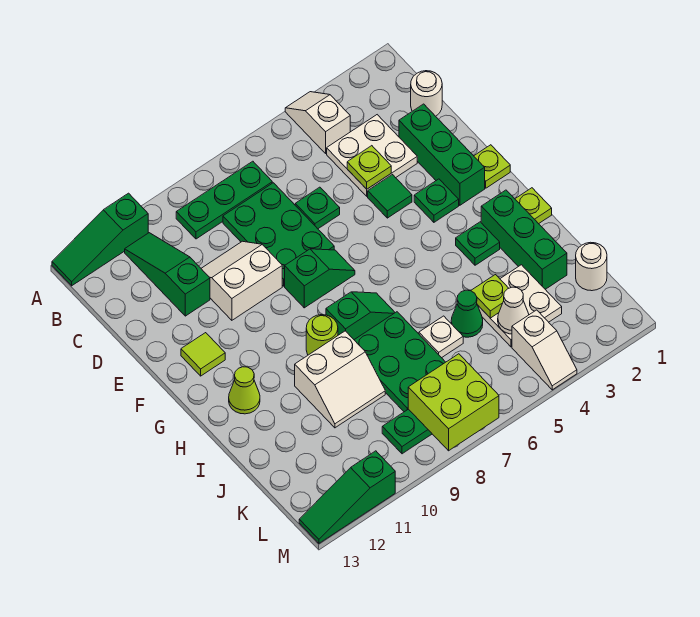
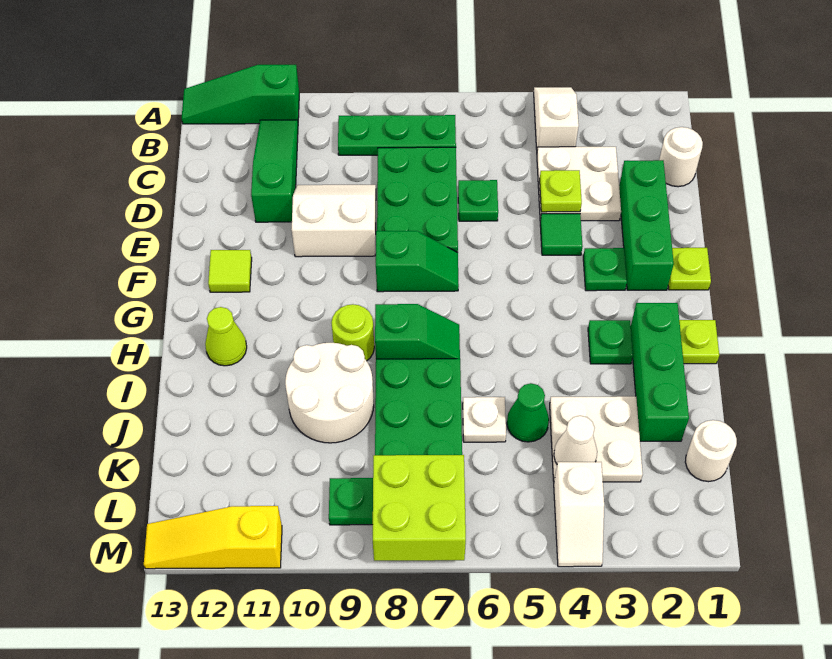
white 2x2 slope [295,331,385,428] -> white 2x2 round brick [285,343,374,443]
lime 1x1 plate [471,275,509,318] -> none
green 1x3 slope [299,451,395,543] -> yellow 1x3 slope [144,506,282,569]

